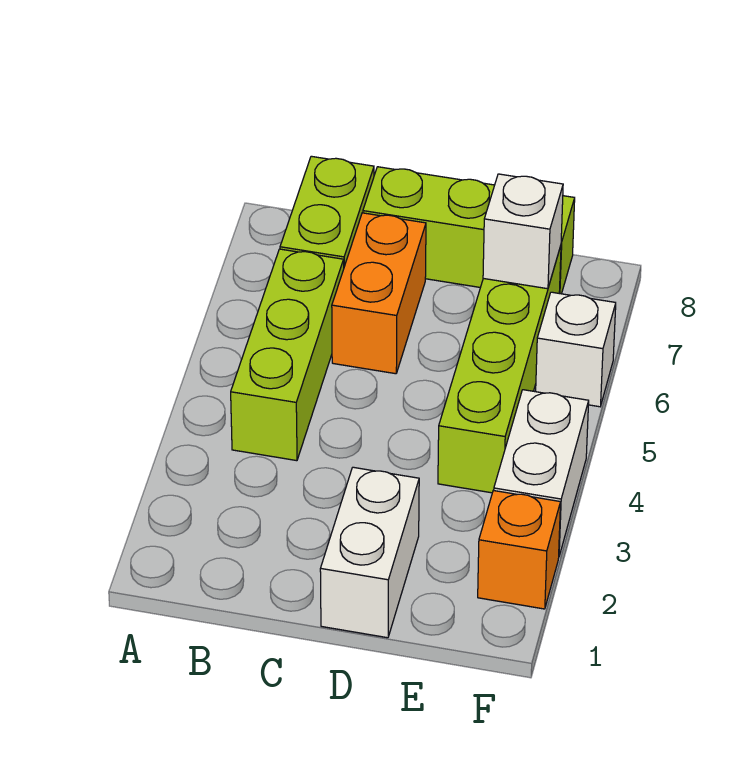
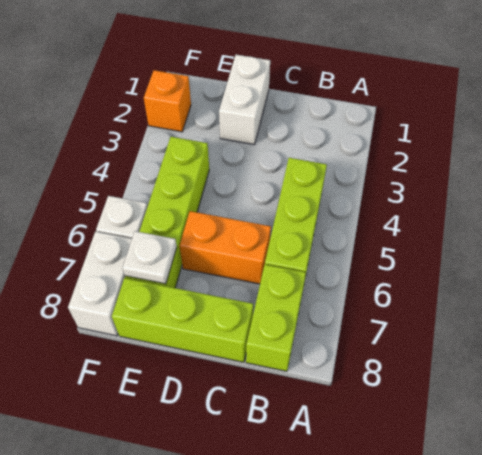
orange 1x2 brick [332,213,426,374] -> orange 1x2 brick turned to [179,211,271,284]
white 1x1 brick [483,174,563,289] -> white 1x1 plate [123,231,177,284]
white 1x2 brick [494,390,589,556] -> white 1x2 brick moved to [68,232,132,336]

